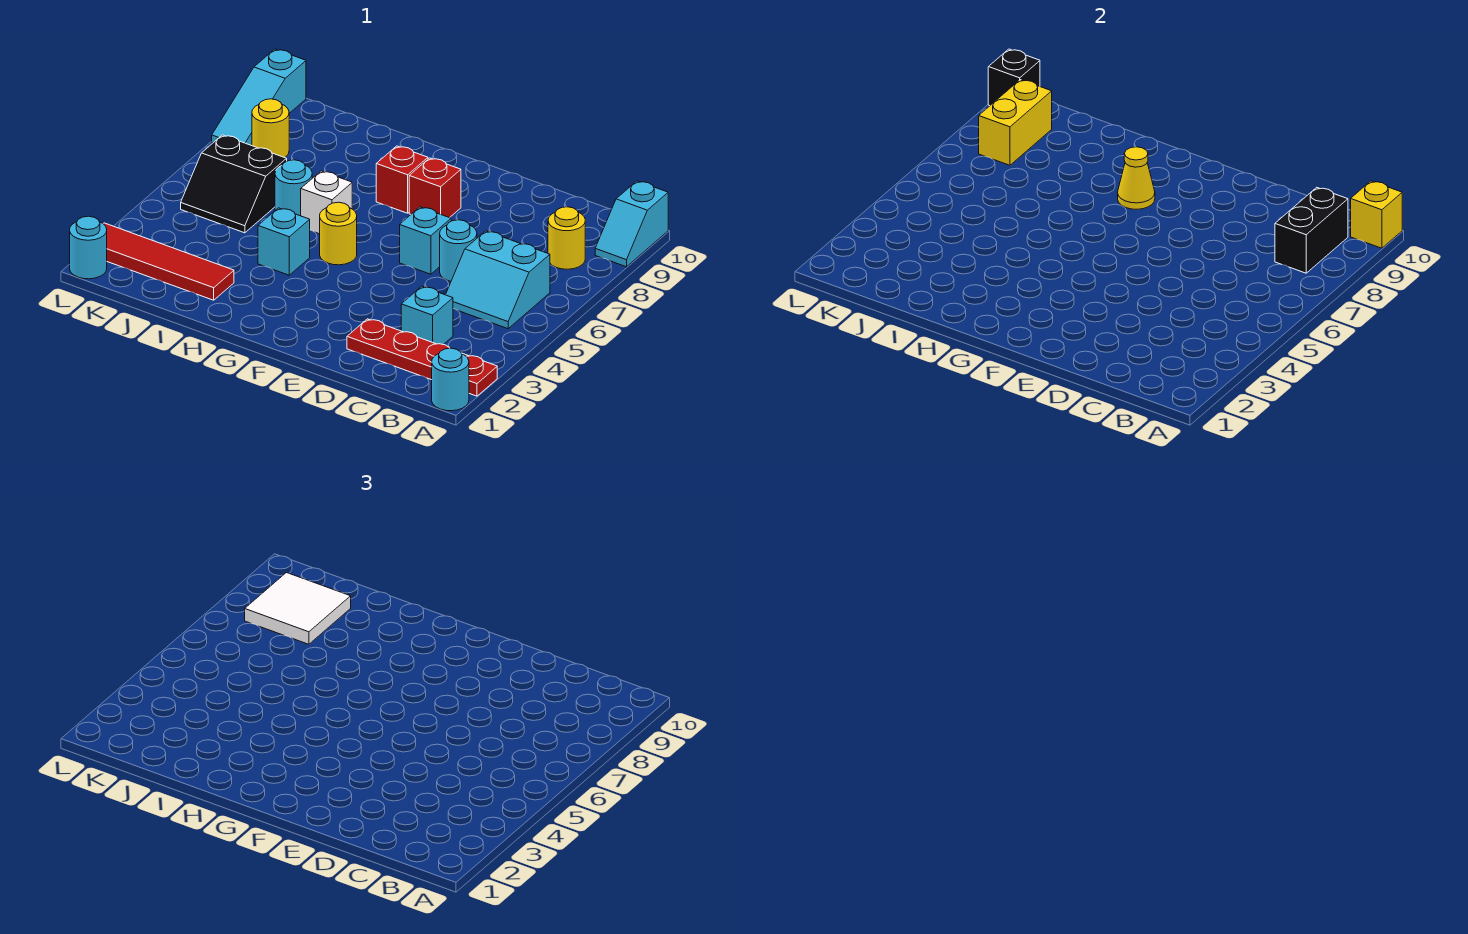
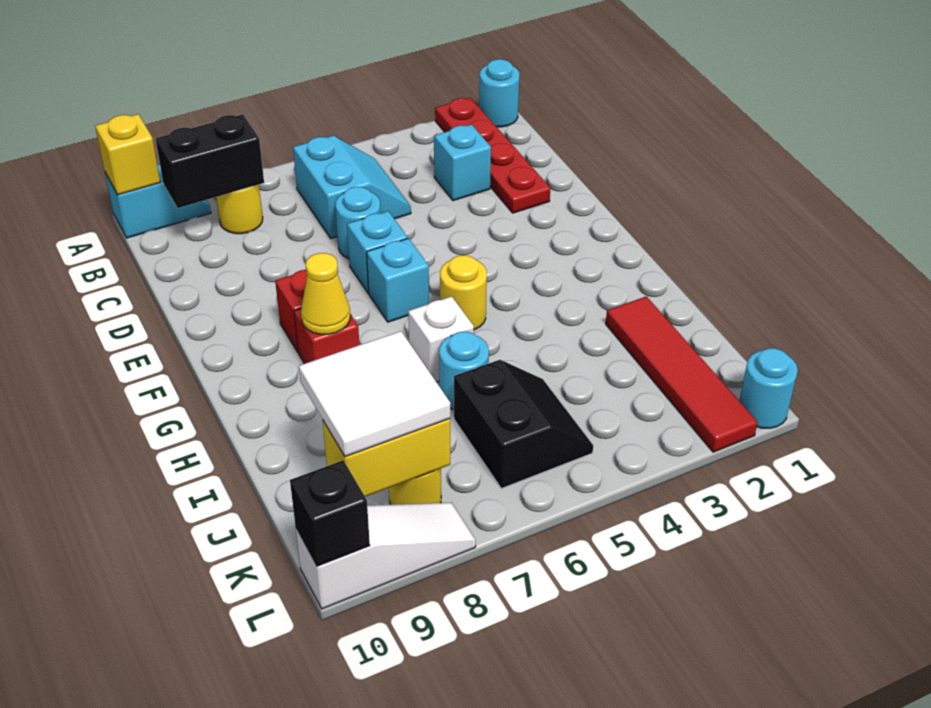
cyan 1x1 brick [258,208,310,275] -> cyan 1x1 brick moved to [367,238,429,322]
cyan 1x3 slope [212,49,306,146] -> white 1x3 slope [296,503,476,609]

